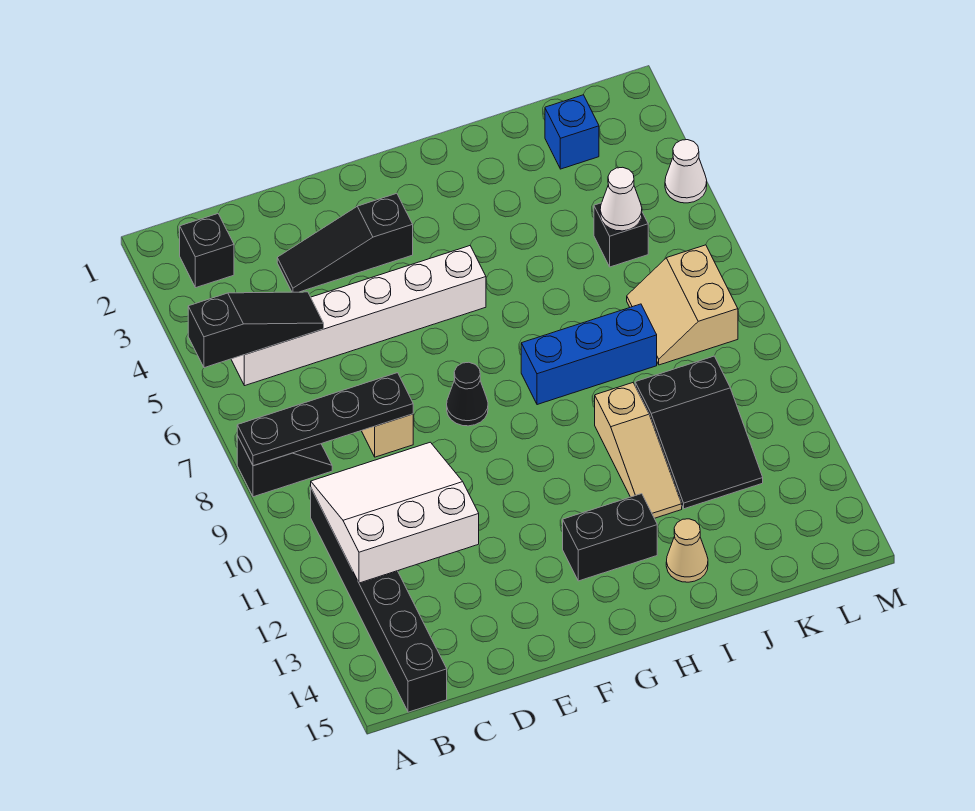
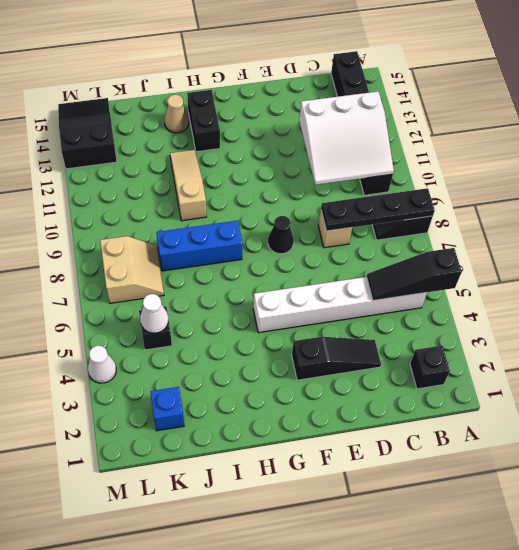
black 1x2 brick [563,494,657,581] -> black 1x2 brick turned to [187,90,220,152]
black 2x3 slope [635,356,763,509] -> black 2x3 slope moved to [58,98,117,169]

